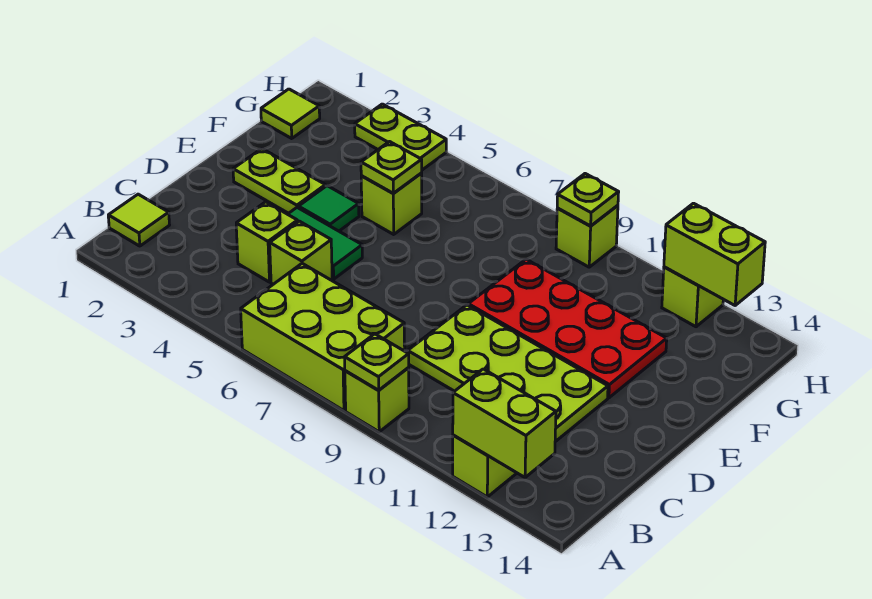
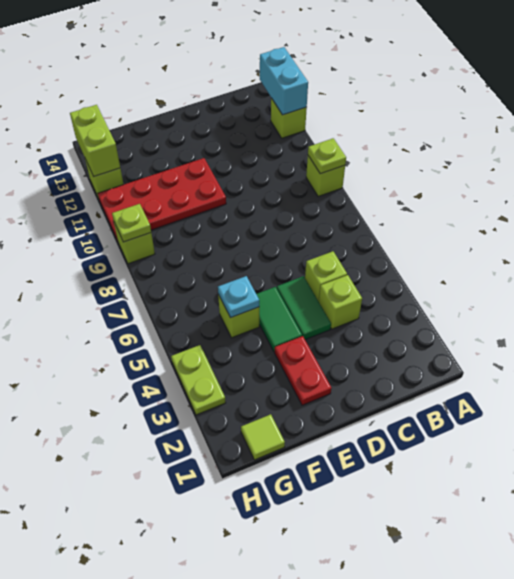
lime 2x3 brick [241,264,405,411] -> none
lime 1x2 brick [453,369,556,477] -> cyan 1x2 brick [260,47,308,115]
lime 1x1 tile [108,194,169,246] -> none
lime 2x4 plate [408,305,608,442] -> none
lime 1x2 plate [233,149,326,213] -> red 1x2 plate [275,336,331,405]
green 1x1 tile [299,186,359,231] -> green 1x2 tile [257,287,302,352]
red 2x4 plate [468,259,667,398] -> red 2x4 plate turned to [98,158,226,241]
lime 1x1 plate [361,142,422,193] -> cyan 1x1 plate [218,276,259,318]

